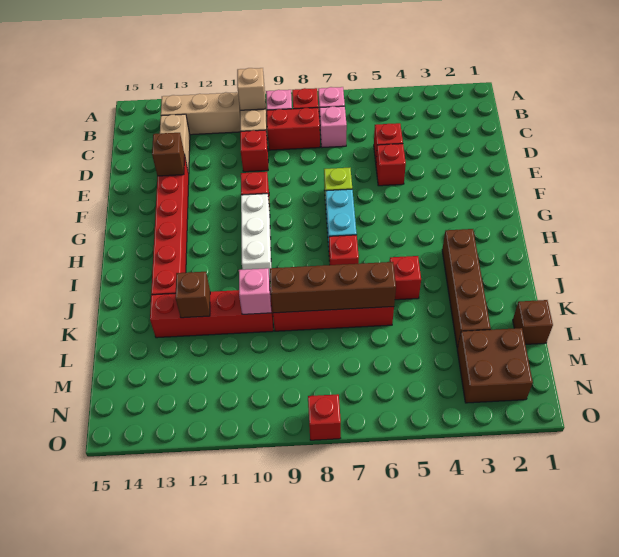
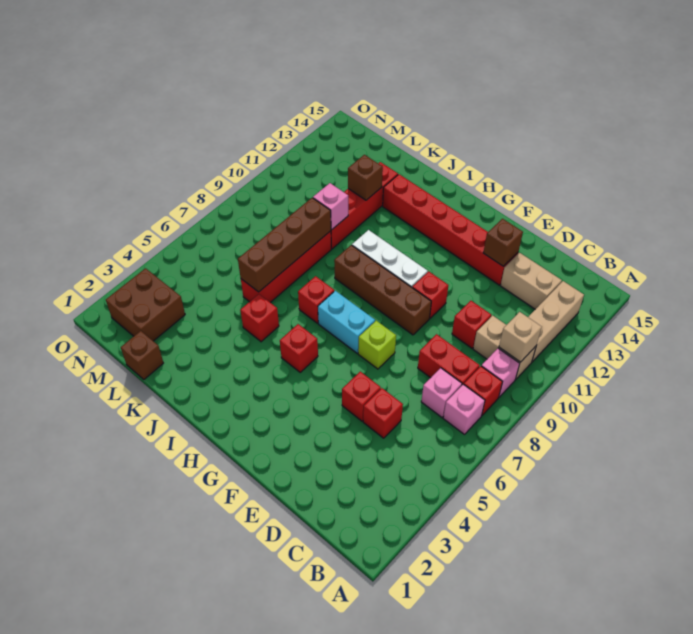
red 1x2 brick [267,108,320,150] -> red 1x2 brick turned to [418,334,480,385]
brown 1x4 brick [442,229,491,348] -> brown 1x4 brick moved to [334,245,431,335]
red 1x1 brick [308,394,341,440] -> red 1x1 brick moved to [280,324,318,372]

